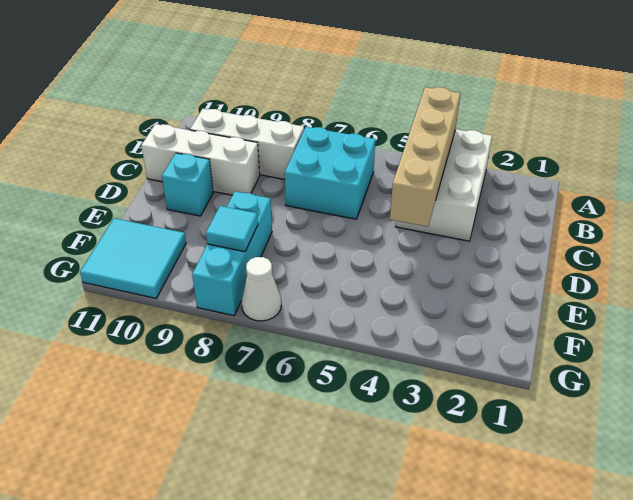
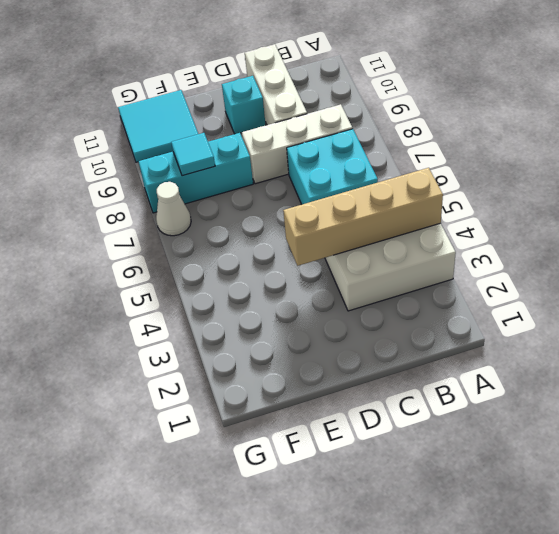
white 1x3 brick [190,109,304,179] -> white 1x3 brick turned to [242,104,352,184]

